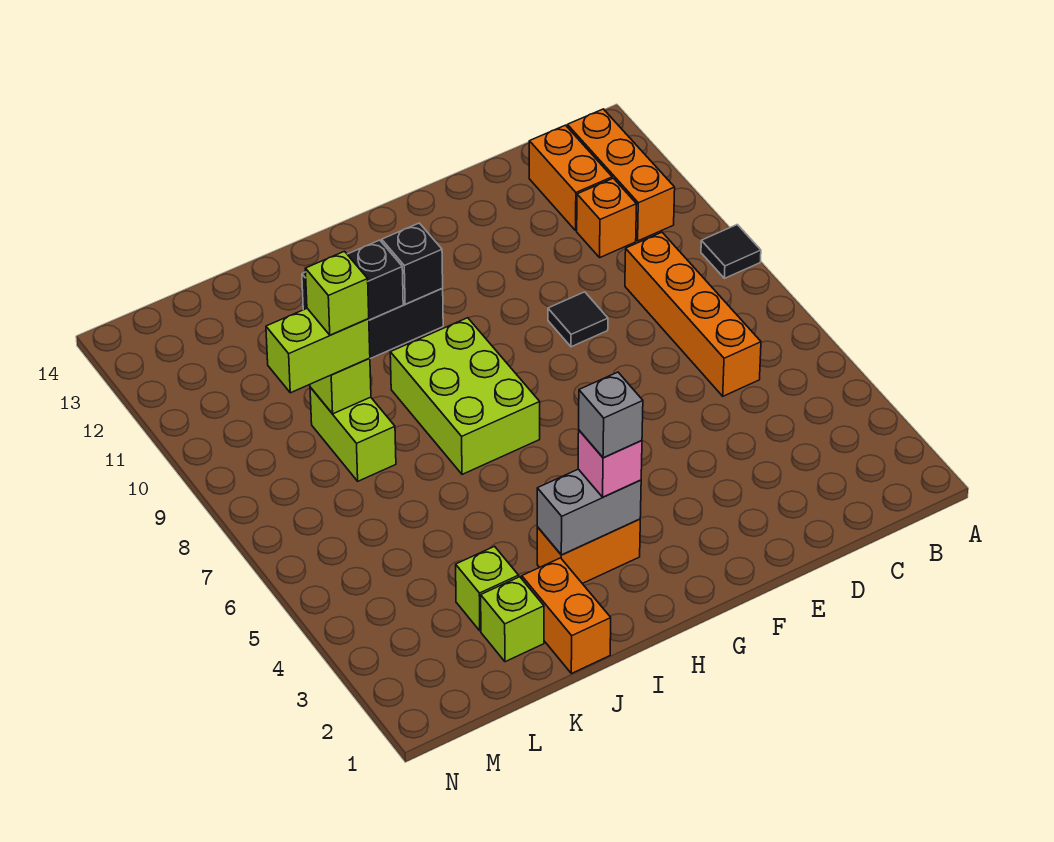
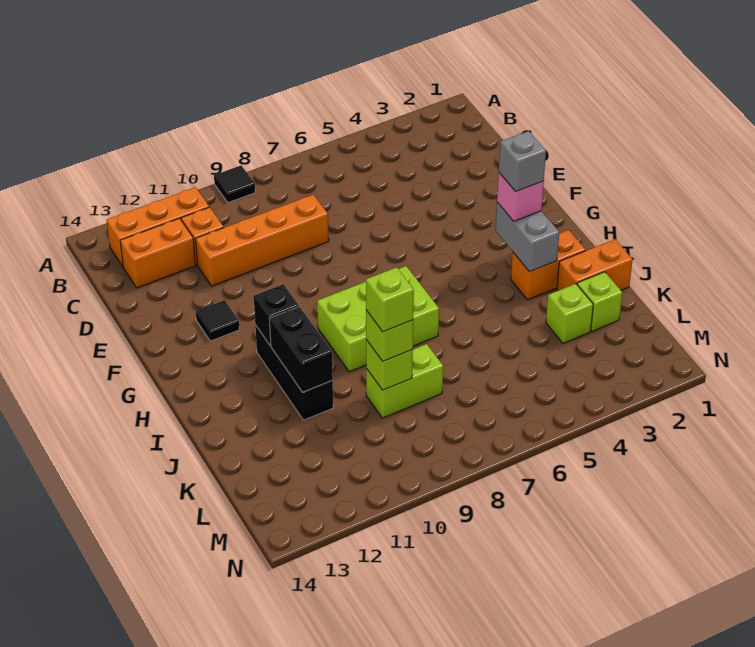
orange 1x4 brick [625,232,761,396] -> orange 1x4 brick moved to [196,195,329,286]
black 1x1 tile [548,292,608,347] -> black 1x1 tile moved to [196,300,240,341]
orange 1x2 brick [537,519,640,584] -> orange 1x2 brick turned to [511,230,586,300]
lime 1x2 brick [266,309,370,393] -> lime 1x1 brick [366,310,413,361]

